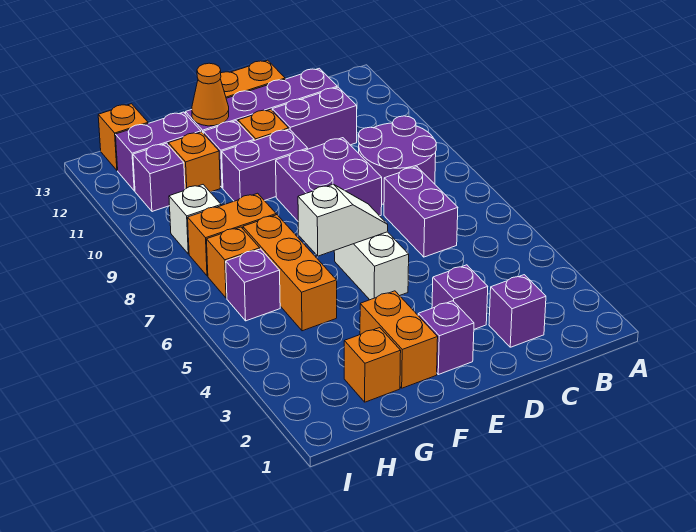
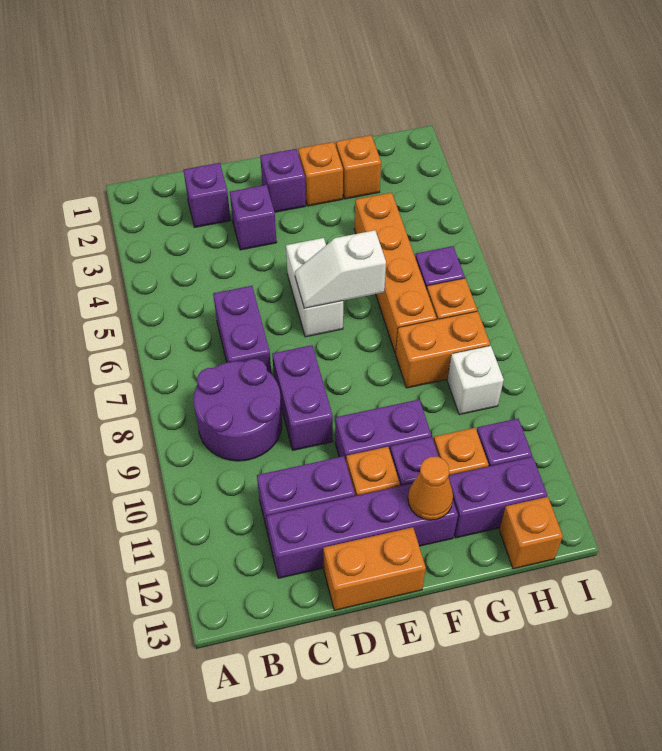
purple 2x2 brick [276,138,382,221] -> purple 1x2 brick [272,345,333,450]
orange 1x2 brick [360,291,438,388] -> orange 1x1 brick [298,142,343,206]
orange 1x3 brick [243,215,337,331] -> orange 1x4 brick [354,192,436,354]

